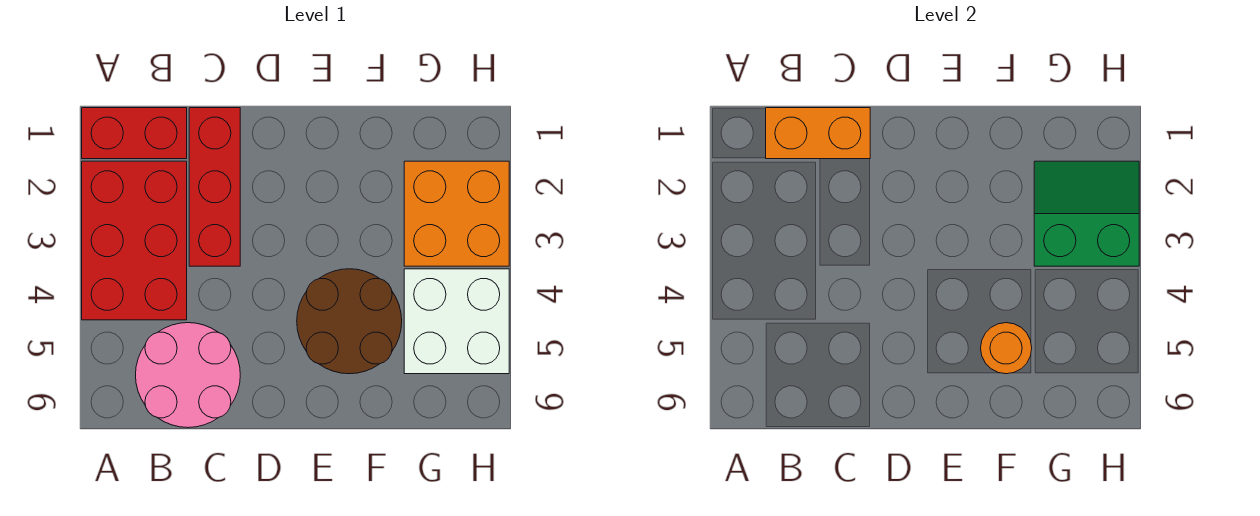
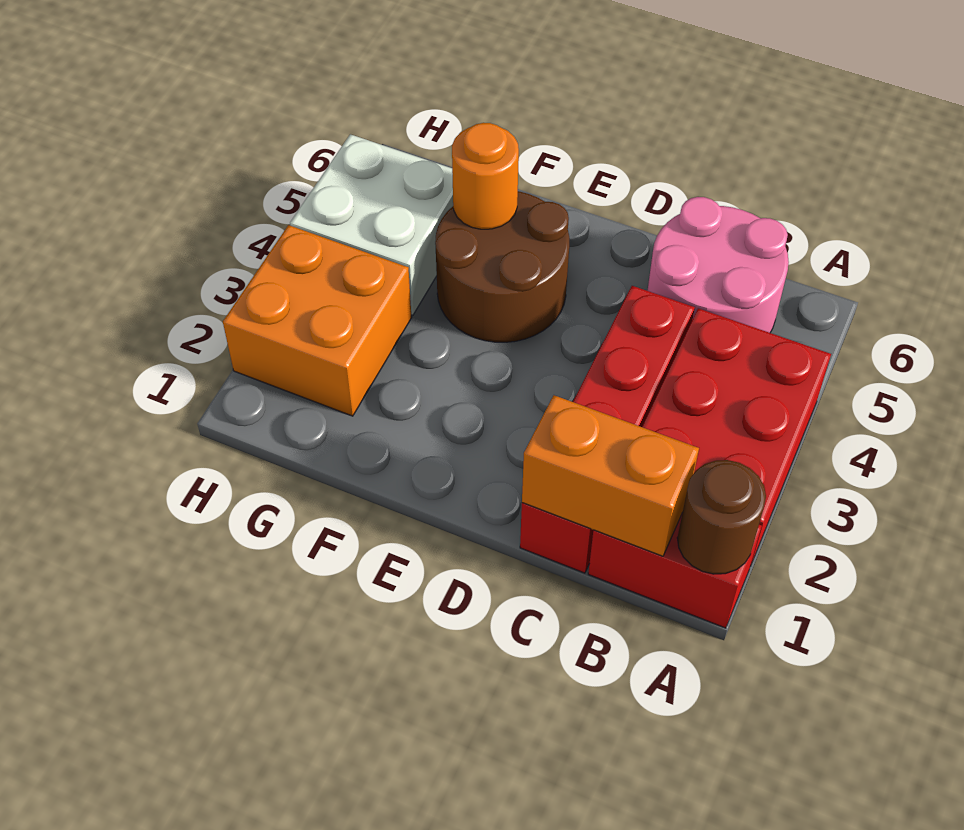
none -> brown 1x1 round brick [677,460,766,574]
red 1x3 brick [189,108,240,266] -> red 1x4 brick [520,286,695,573]
green 2x2 slope [1034,161,1139,266] -> none

